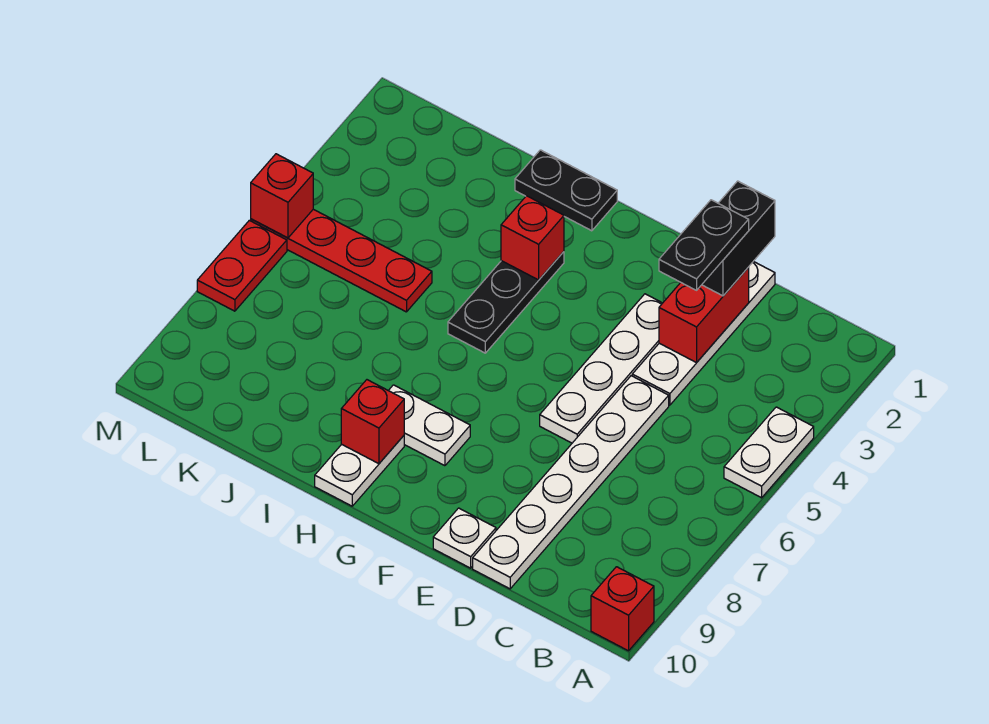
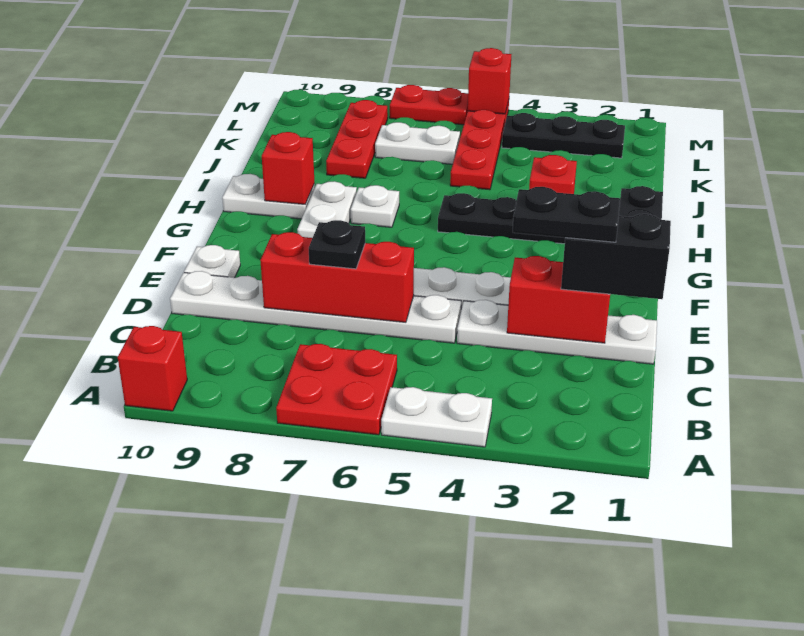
none -> red 2x2 plate [276,344,397,435]
none -> red 1x3 brick [260,232,414,322]
none -> black 1x1 plate [309,220,365,269]
none -> white 1x1 plate [351,185,399,227]
none -> red 1x3 plate [326,100,388,178]
none -> white 1x2 plate [375,122,460,164]
none -> black 1x3 plate [502,113,625,158]

